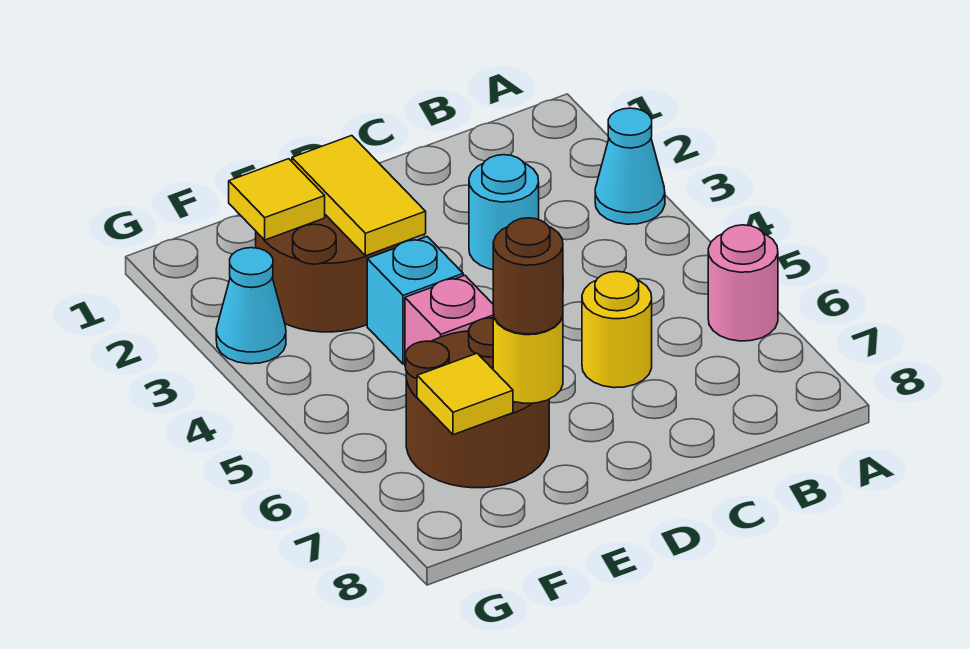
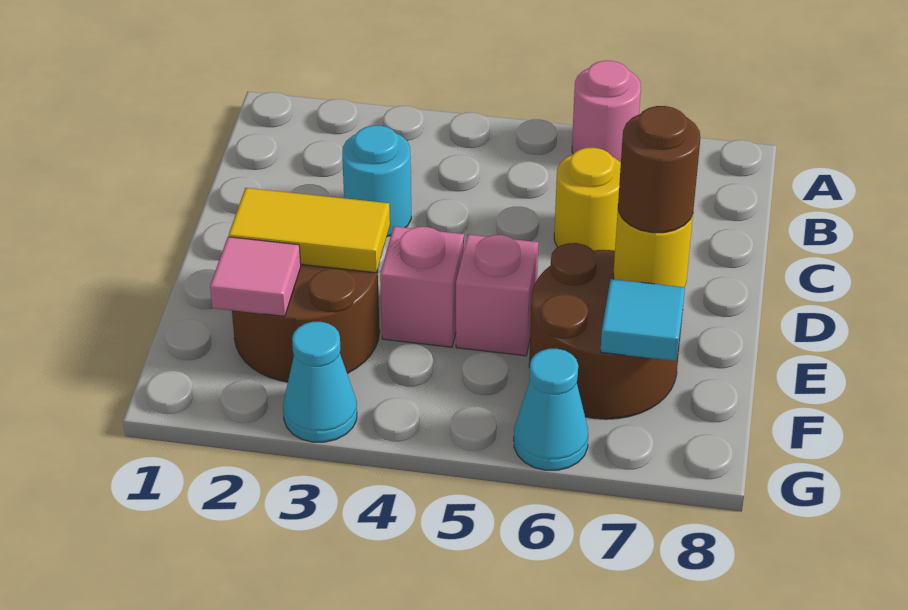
cyan 1x1 cone [595,108,665,224] -> cyan 1x1 cone moved to [514,349,588,470]
cyan 1x1 brick [367,237,463,364] -> pink 1x1 brick [380,226,464,347]
yellow 1x1 tile [229,159,325,240] -> pink 1x1 tile [210,237,301,316]
yellow 1x1 tile [417,353,513,435] -> cyan 1x1 tile [600,279,685,361]

